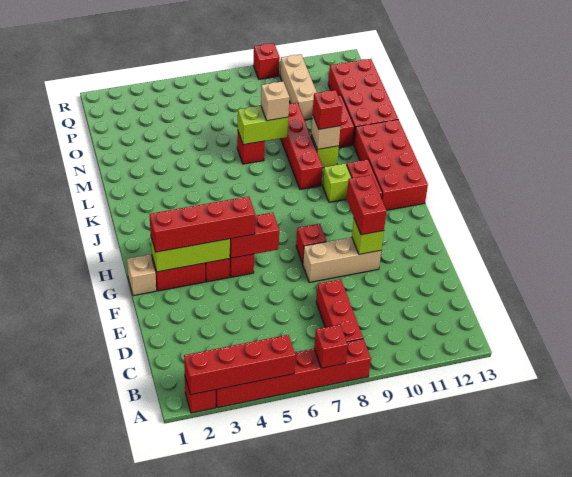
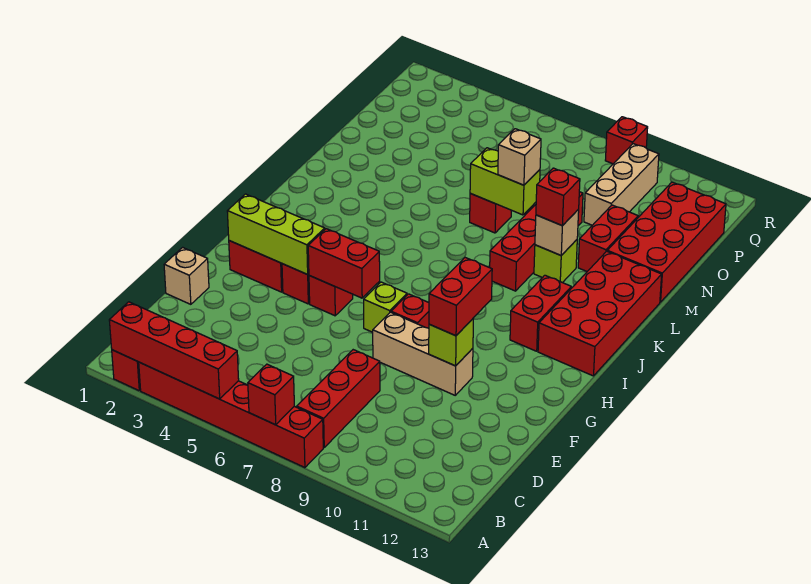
tan 1x1 brick [127,255,156,296] -> tan 1x1 brick moved to [164,247,209,304]
red 1x4 brick [150,196,255,252] -> none
lime 1x1 brick [323,163,352,202] -> lime 1x1 brick moved to [364,282,407,332]

